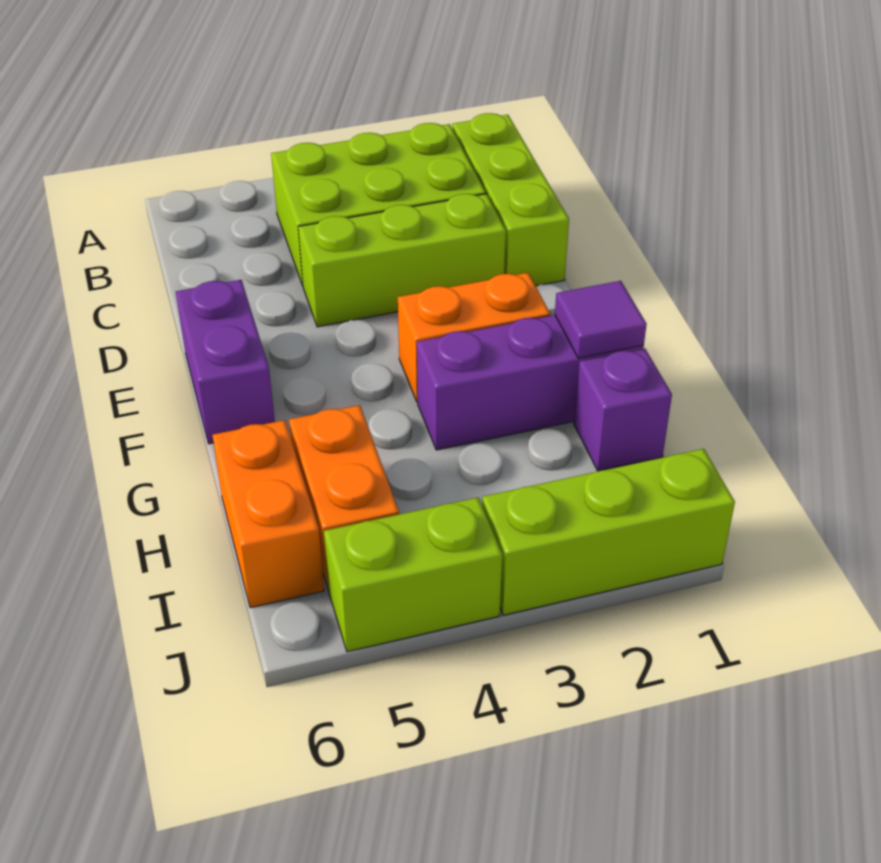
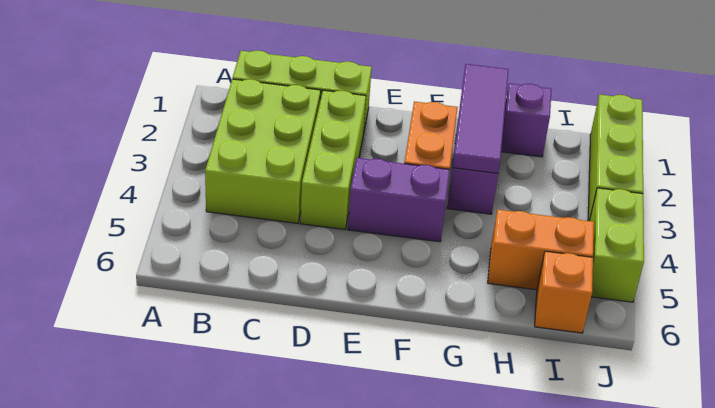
purple 1x2 brick [176,280,275,444] -> purple 1x2 brick moved to [348,158,450,242]
purple 1x1 tile [555,281,647,358] -> purple 1x3 tile [452,64,509,173]
orange 1x2 brick [213,420,324,608] -> orange 1x1 brick [535,251,593,333]

